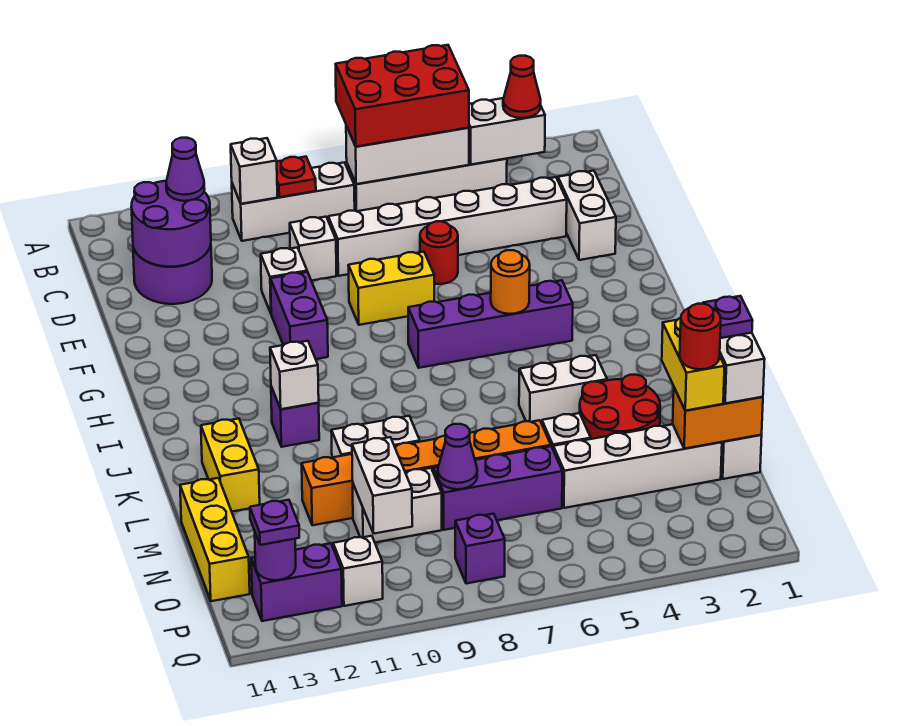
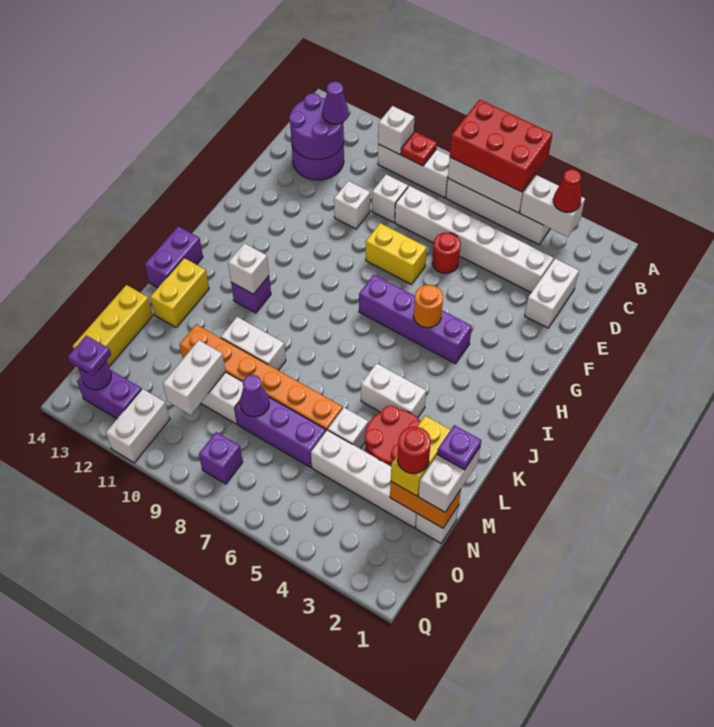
purple 1x2 brick [271,272,328,359] -> purple 1x2 brick moved to [145,226,203,288]
white 1x1 brick [333,536,383,606] -> white 1x2 brick [106,389,170,463]

